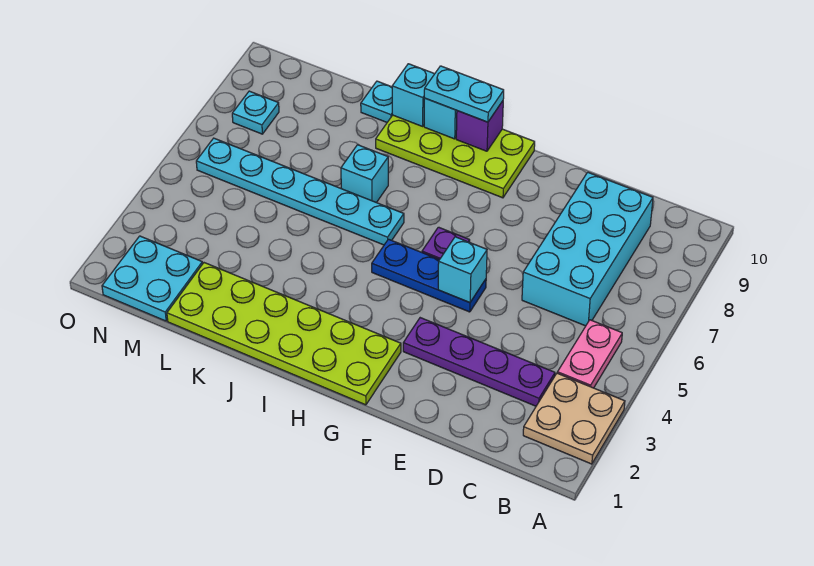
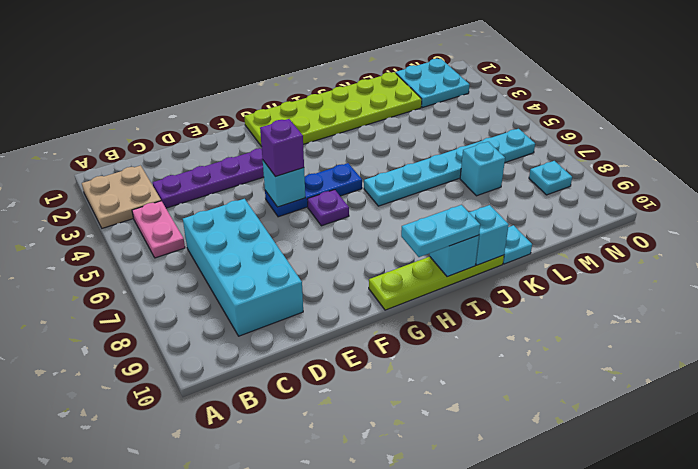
lime 2x4 plate [376,115,535,198] -> lime 1x4 plate [369,255,504,310]
purple 1x1 brick [456,101,503,151] -> purple 1x1 brick moved to [260,119,304,177]
cyan 1x1 brick [341,145,388,203] -> cyan 1x1 brick moved to [460,142,505,196]

